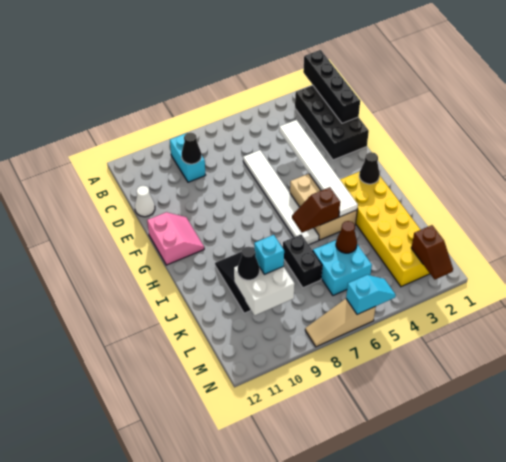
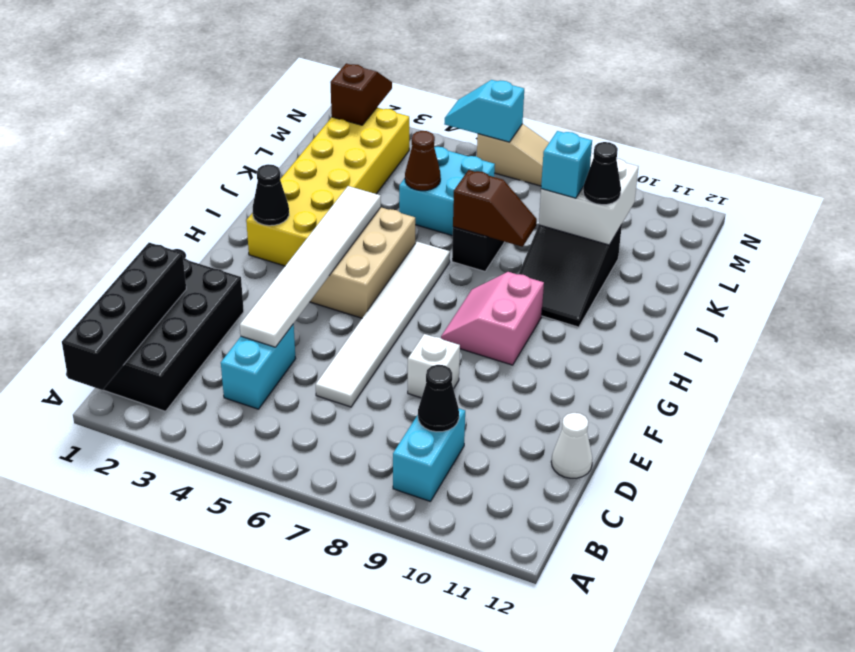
none -> cyan 1x2 brick [221,324,296,409]
none -> white 1x1 brick [408,334,460,398]
pink 2x2 slope [147,212,204,265] -> pink 2x2 slope moved to [441,272,544,365]
brown 1x2 slope [292,187,340,233] -> brown 1x2 slope moved to [453,170,537,247]

